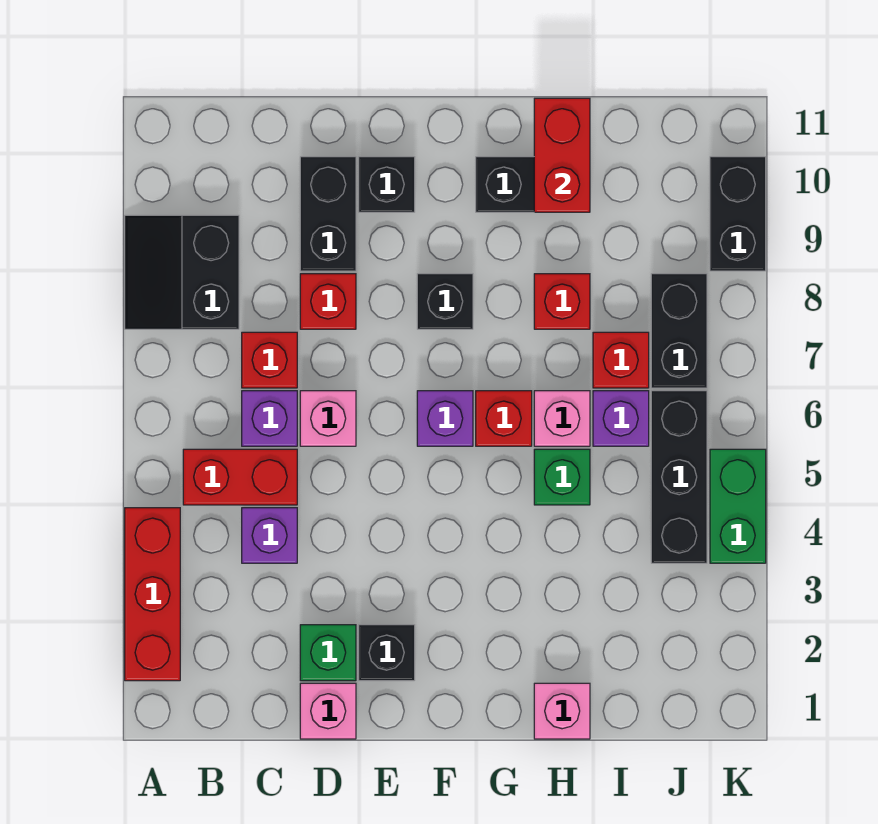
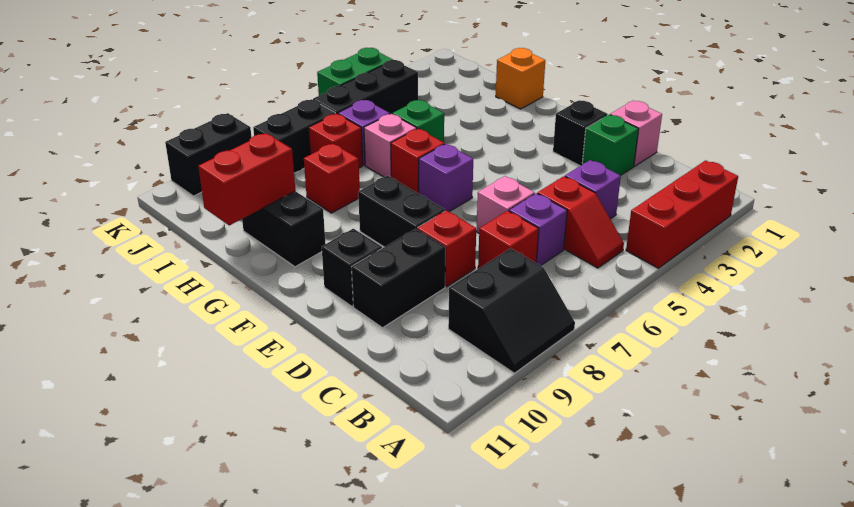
red 1x2 brick [183,449,297,505] -> red 1x2 slope [537,176,624,268]
black 1x1 brick [417,274,473,329] -> black 1x2 brick [358,176,445,247]
pink 1x1 brick [534,683,590,739] -> orange 1x1 brick [496,48,545,109]

